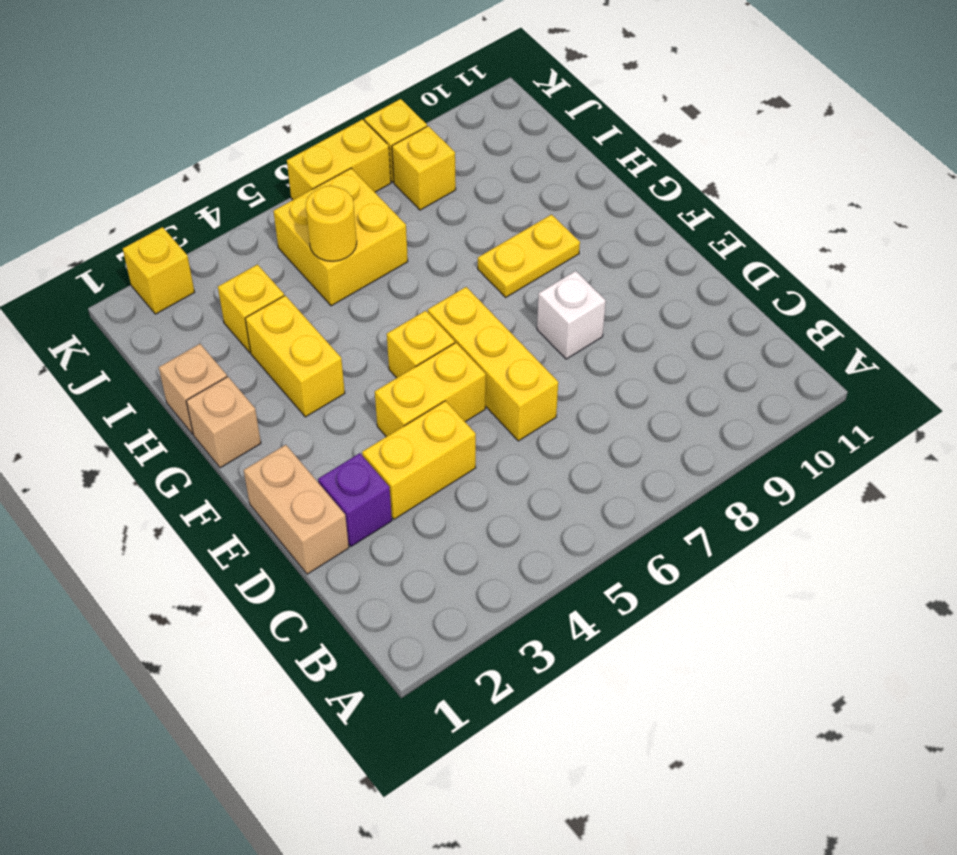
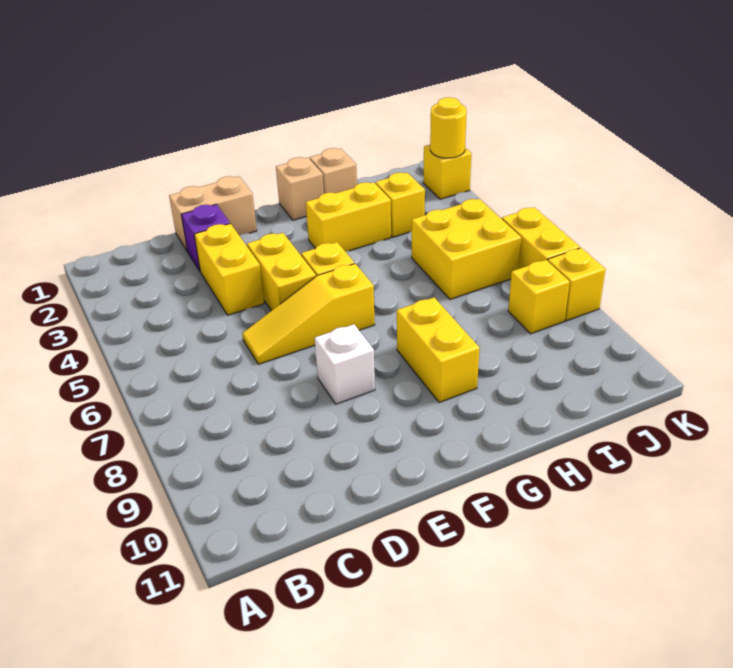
yellow 1x3 brick [428,287,558,441] -> yellow 1x3 slope [242,264,375,364]
yellow 1x2 plate [478,215,580,297] -> yellow 1x2 brick [397,298,479,402]
yellow 1x1 round brick [306,186,357,261] -> yellow 1x1 round brick moved to [430,97,467,158]

